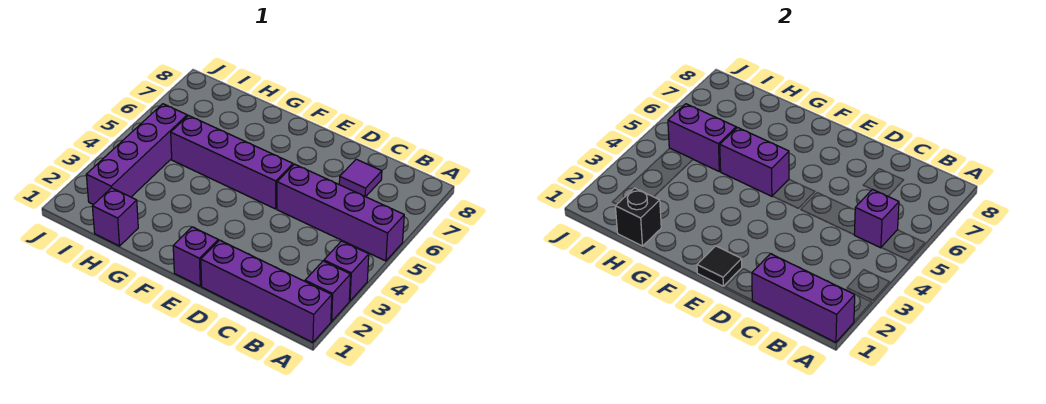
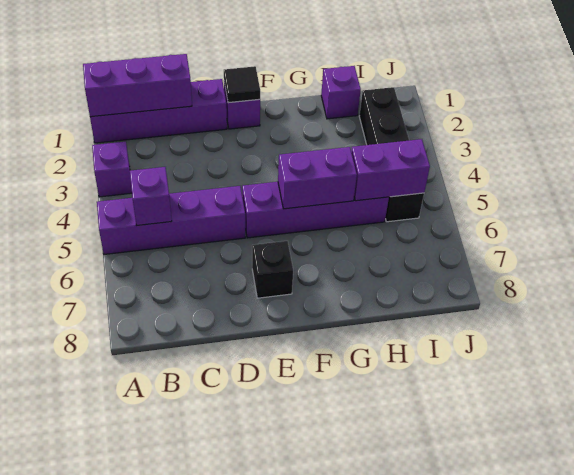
purple 1x1 brick [305,261,350,321] -> none
purple 1x1 tile [339,159,382,197] -> none
black 1x1 brick [615,188,661,246] -> black 1x1 brick moved to [252,241,293,298]
purple 1x4 brick [86,104,187,205] -> black 1x4 brick [359,87,424,222]

